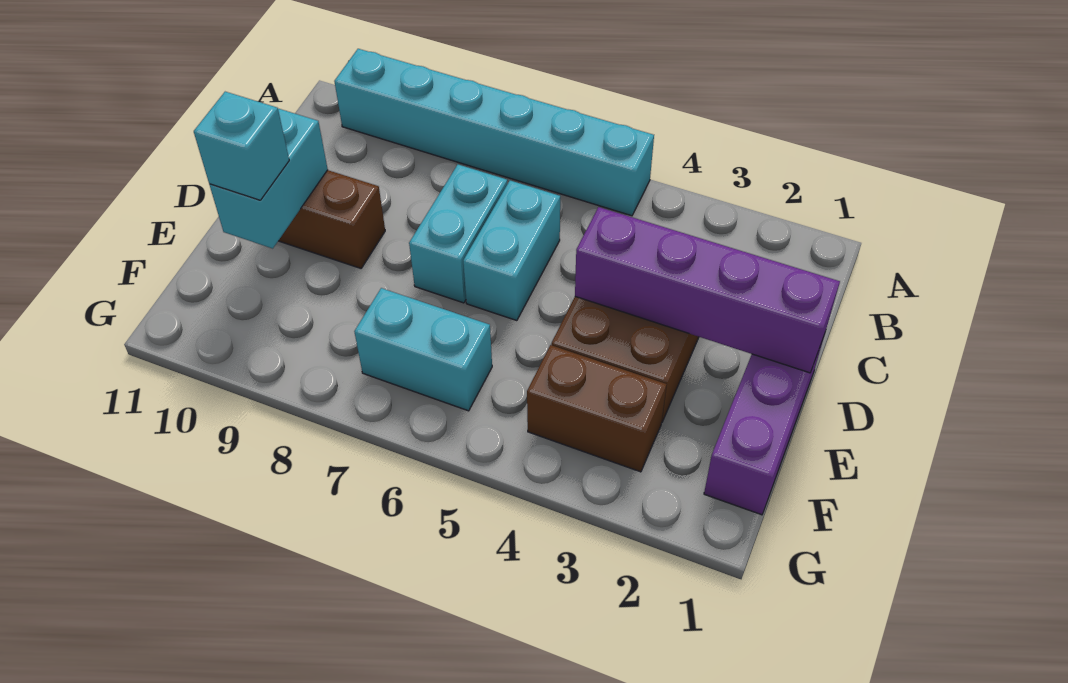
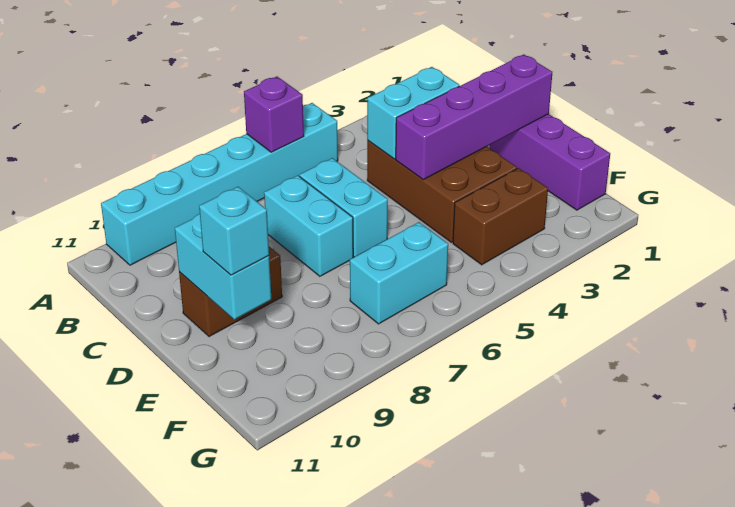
none -> purple 1x1 brick [244,76,304,152]
none -> cyan 1x2 brick [367,67,459,159]

